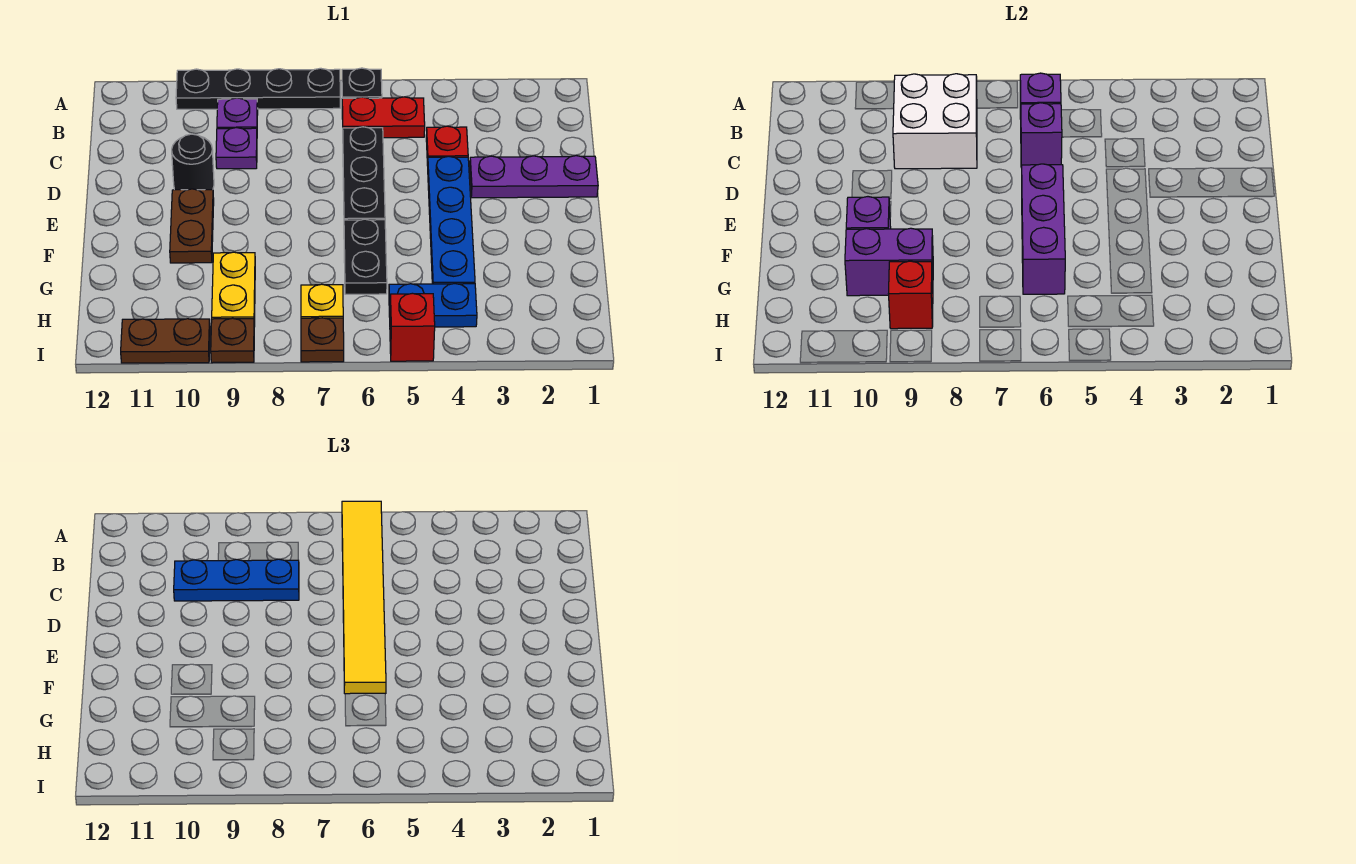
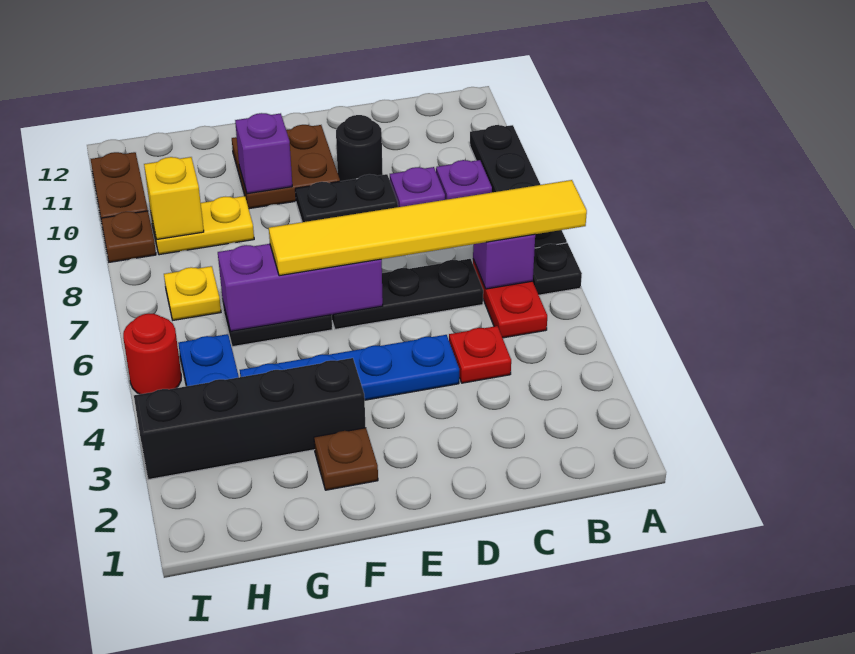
white 2x2 brick [893,74,977,169] -> none
purple 1x1 brick [1021,103,1062,168] -> none
blue 1x3 plate [174,559,299,601] -> none
purple 1x3 plate [470,156,598,198] -> none
none -> black 1x2 plate [295,174,398,222]
brown 1x2 plate [170,189,214,263] -> brown 2x2 plate [232,125,340,209]
none -> black 1x4 brick [134,358,366,480]
purple 1x2 brick [845,228,933,296] -> none
red 1x1 brick [889,261,933,329] -> yellow 1x1 brick [144,157,204,239]
red 1x1 brick [390,293,435,361] -> red 1x1 round brick [123,314,181,394]
brown 1x1 plate [301,318,344,362] -> brown 1x1 plate moved to [314,428,378,490]

